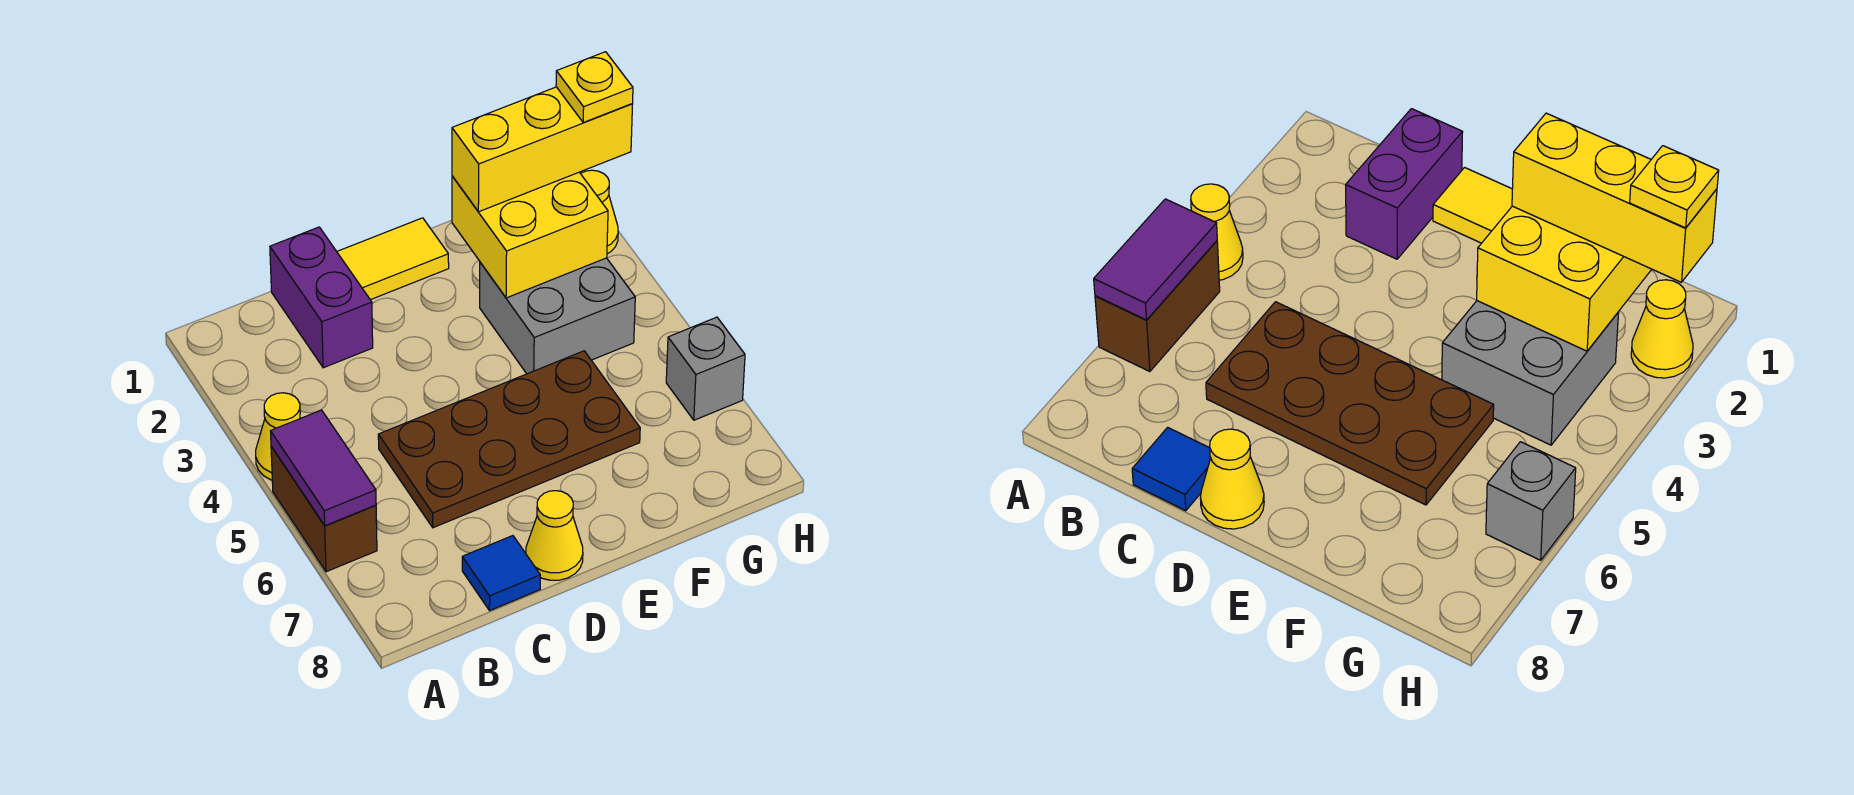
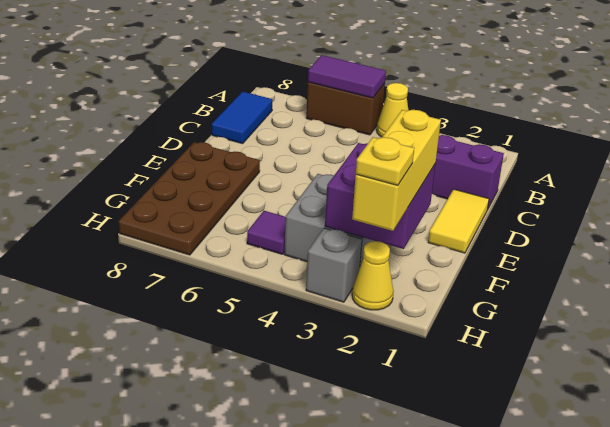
brown 2x4 plate [378,351,640,528] -> brown 2x4 plate moved to [119,142,260,255]
blue 1x1 tile [462,536,540,611] -> blue 1x2 tile [212,92,272,144]
yellow 1x1 cone [526,491,583,580] -> none
yellow 2x2 brick [452,172,608,298] -> purple 2x2 brick [325,143,435,249]
none -> purple 1x1 tile [247,211,286,254]
grey 1x1 brick [666,317,745,420] -> grey 1x1 brick moved to [306,228,362,302]

